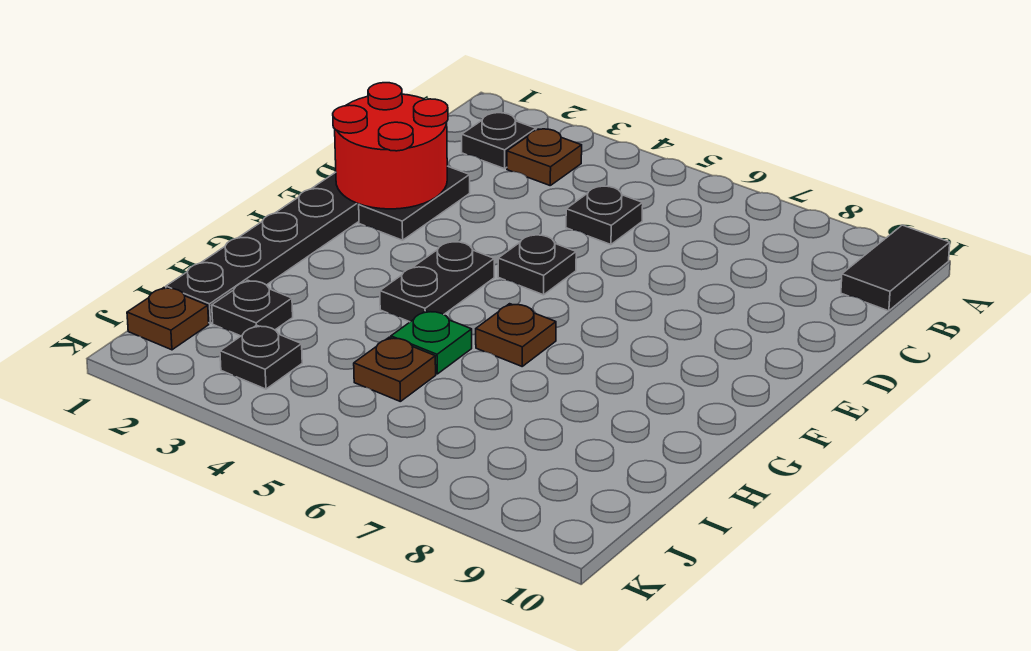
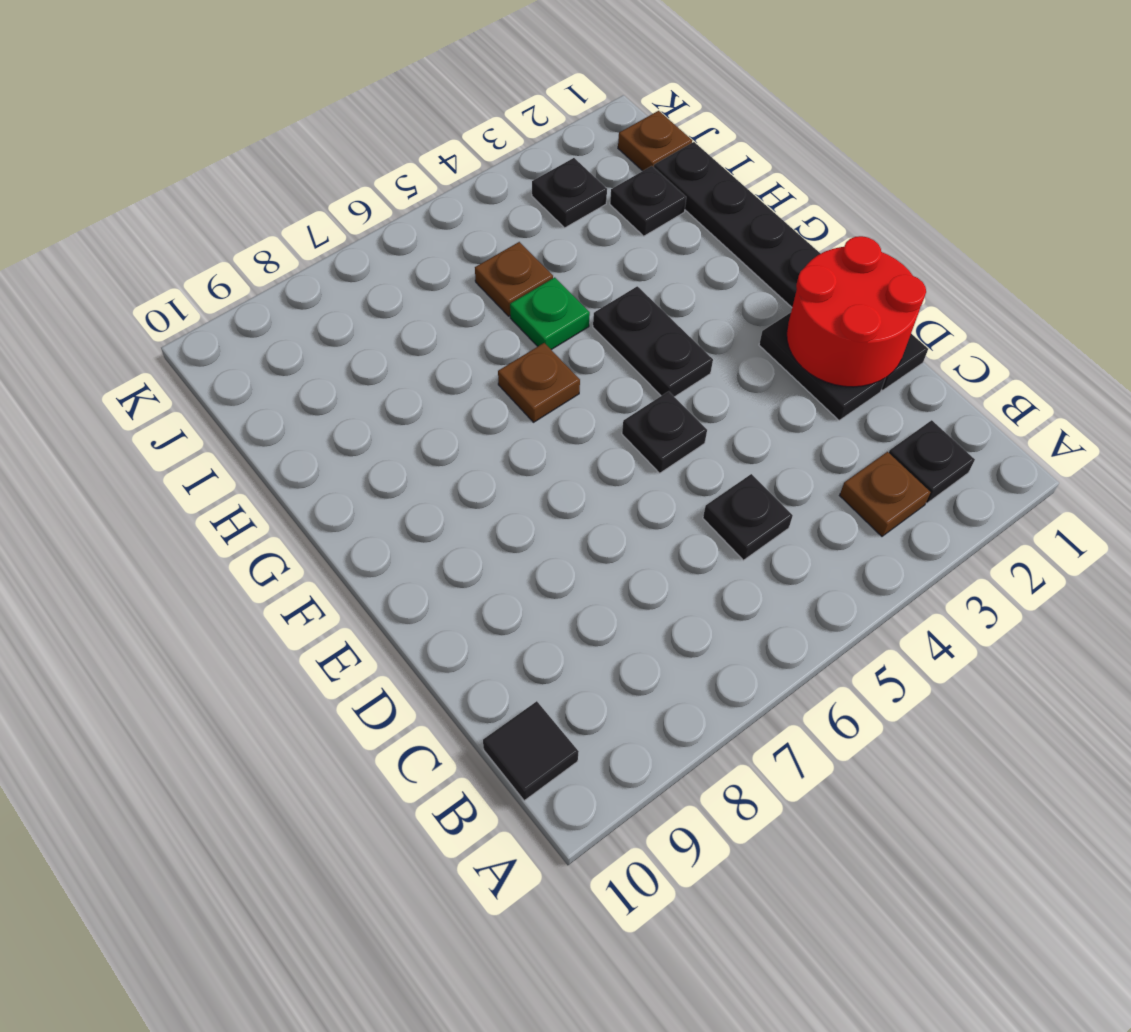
black 1x2 tile [841,225,950,311] -> black 1x1 tile [483,701,579,801]

